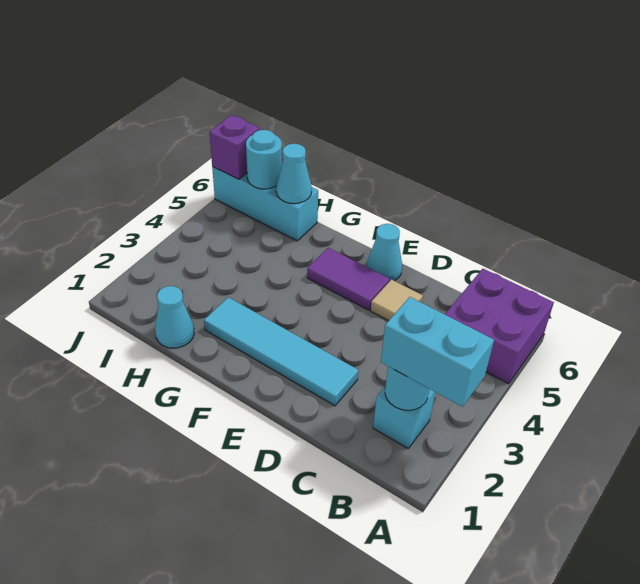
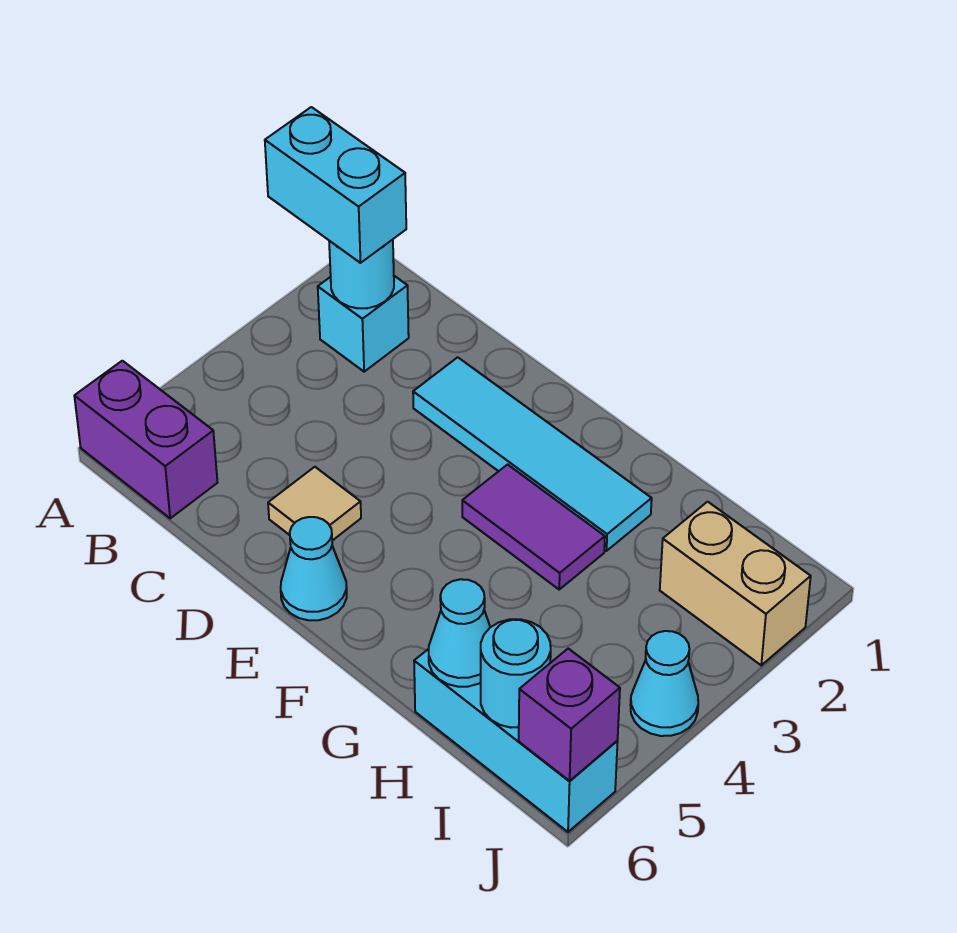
purple 2x2 brick [445,269,554,384] -> purple 1x2 brick [74,361,218,518]
purple 1x2 tile [307,248,390,310] -> purple 1x2 tile moved to [462,465,605,589]
cyan 1x1 cone [155,286,194,348] -> cyan 1x1 cone moved to [631,631,698,736]
none -> tan 1x2 brick [660,502,811,665]

